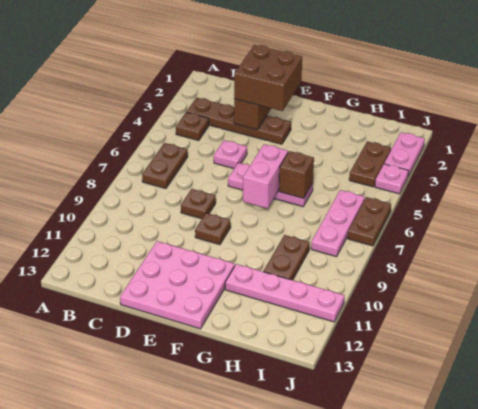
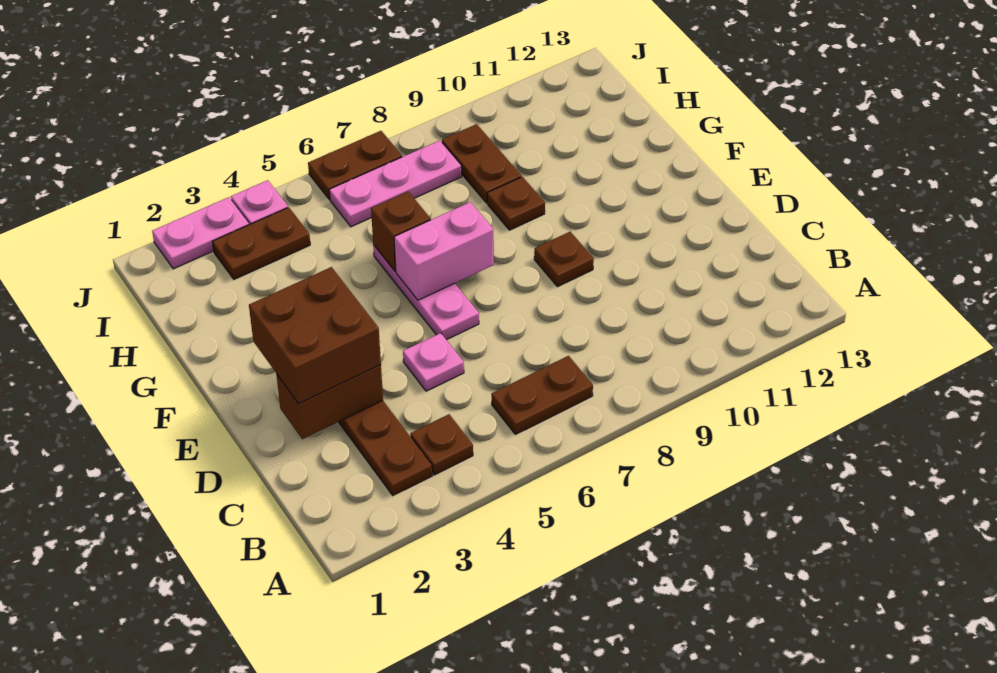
brown 1x1 plate [181,189,216,219] -> brown 1x1 plate moved to [487,177,545,230]
pink 3x3 plate [120,241,235,329] -> none
pink 1x4 plate [225,264,345,322] -> none
brown 1x2 plate [264,235,310,280] -> brown 1x2 plate turned to [442,124,521,203]

